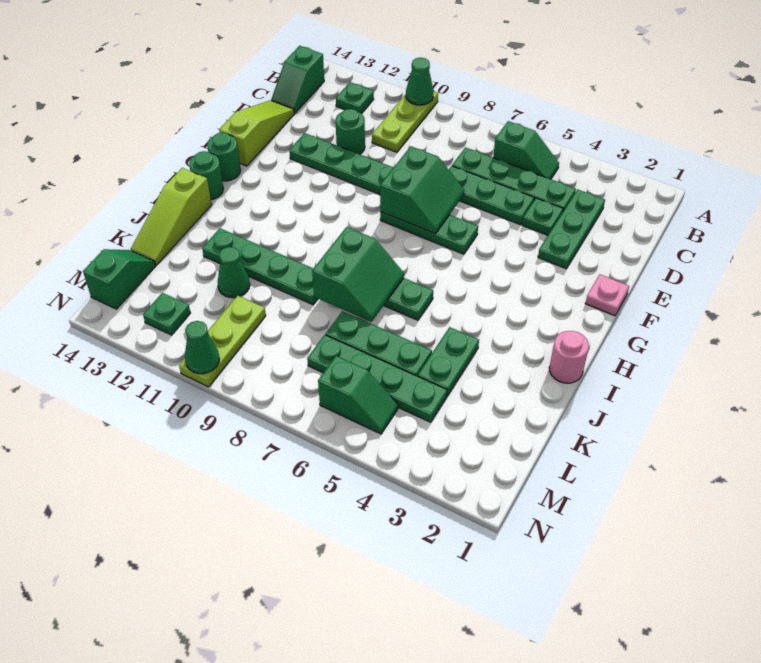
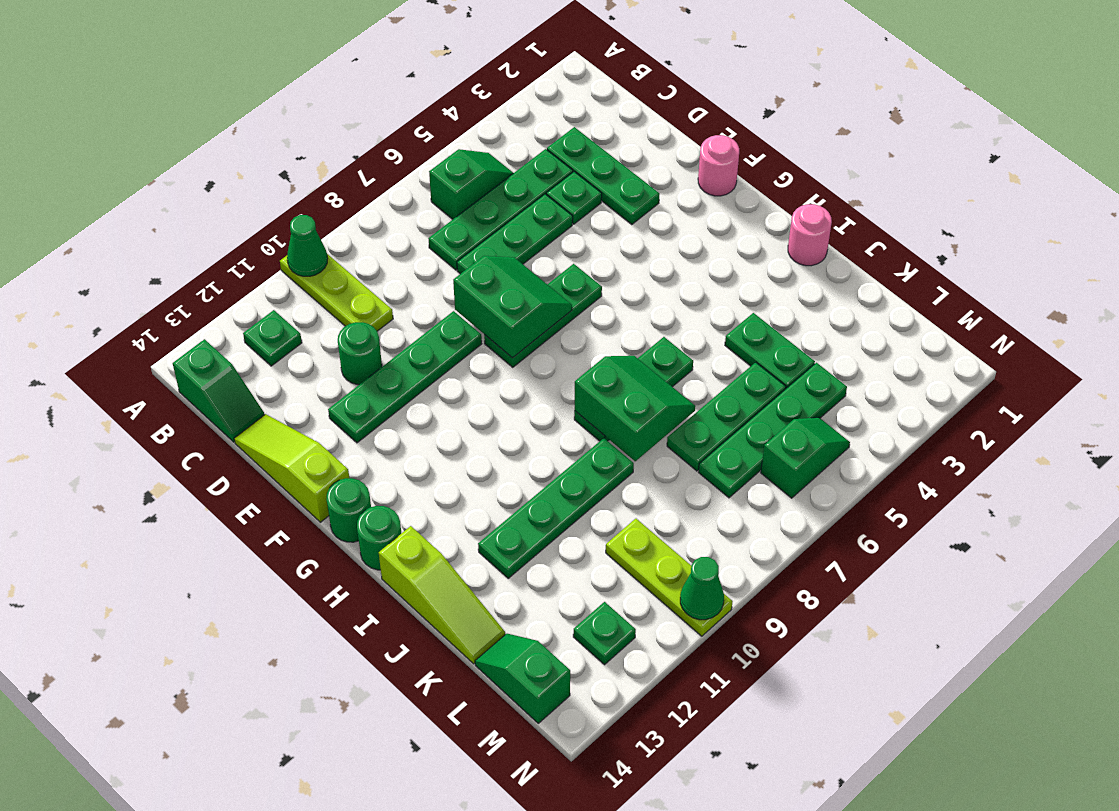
pink 1x1 plate [585,275,629,316] -> pink 1x1 round brick [698,135,739,196]
green 1x1 cone [218,247,250,298] -> none

